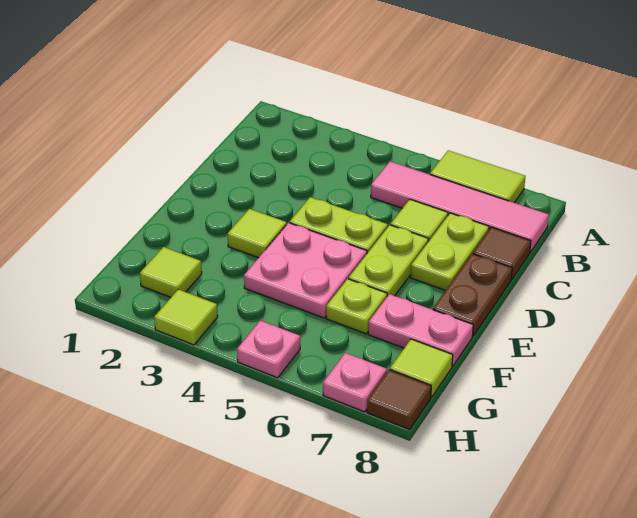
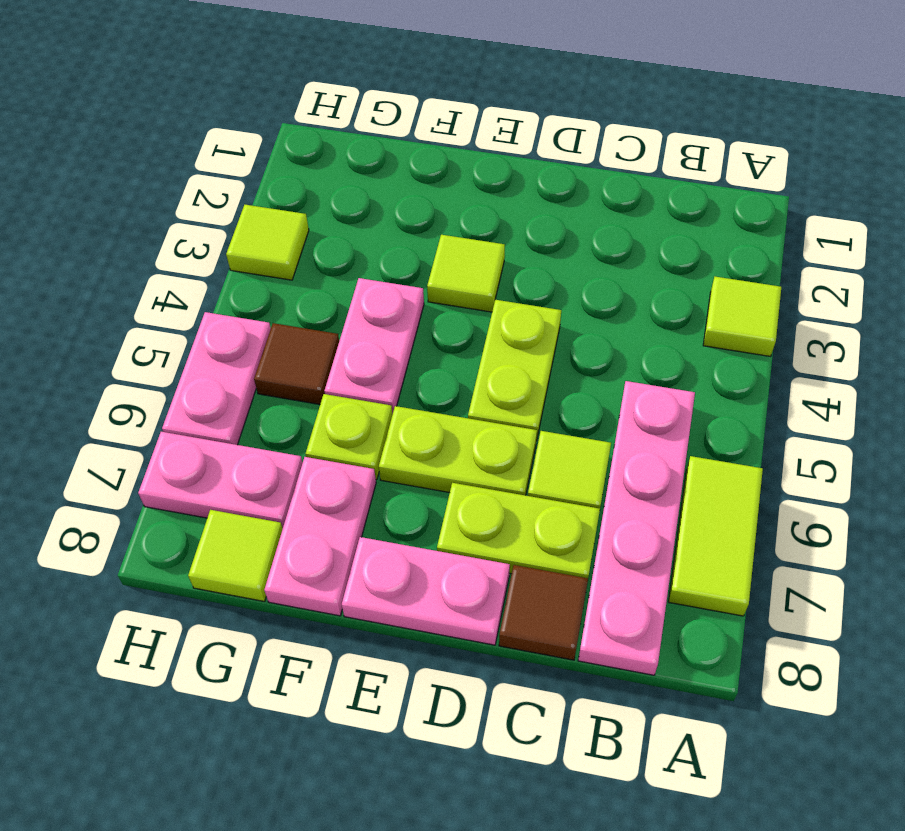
pink 1x4 tile [371,161,549,252] -> pink 1x4 plate [578,381,695,675]
brown 1x2 plate [433,254,512,336] -> pink 1x2 plate [342,537,510,645]
pink 2x2 plate [244,223,367,318] -> pink 1x2 plate [324,278,424,415]
lime 1x1 tile [140,247,202,297] -> lime 1x1 tile moved to [703,277,781,356]
pink 1x1 plate [237,321,300,378] -> pink 1x2 plate [162,312,271,445]
pink 1x1 plate [323,353,387,412] -> pink 1x2 plate [138,432,303,528]
brown 1x1 tile [367,370,431,429] -> brown 1x1 tile moved to [254,323,339,404]

